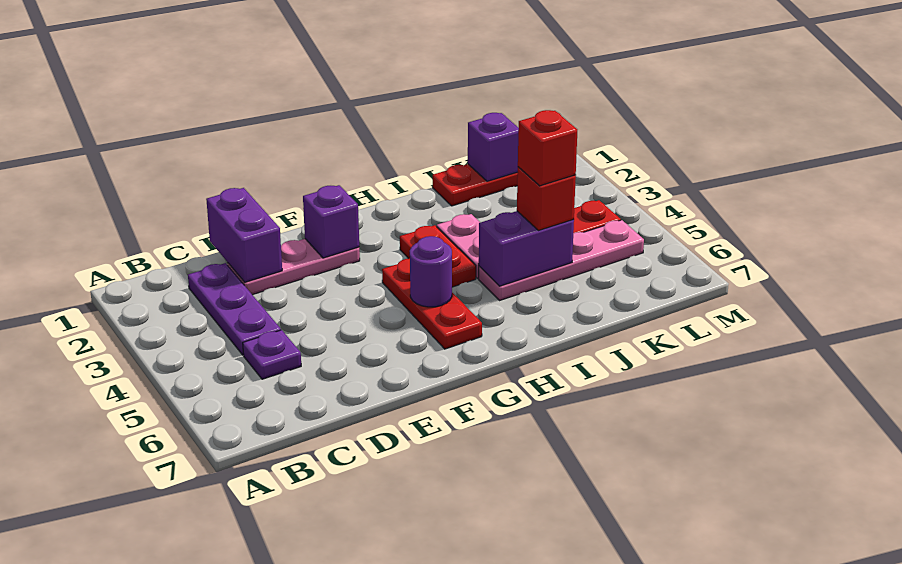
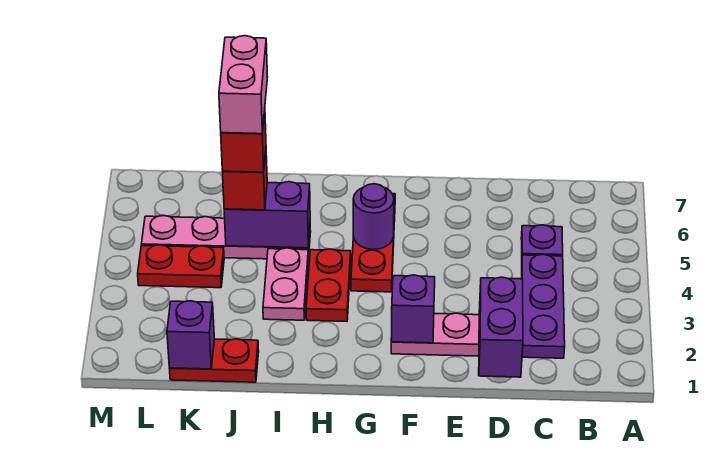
none -> pink 1x2 brick [219,36,268,134]

